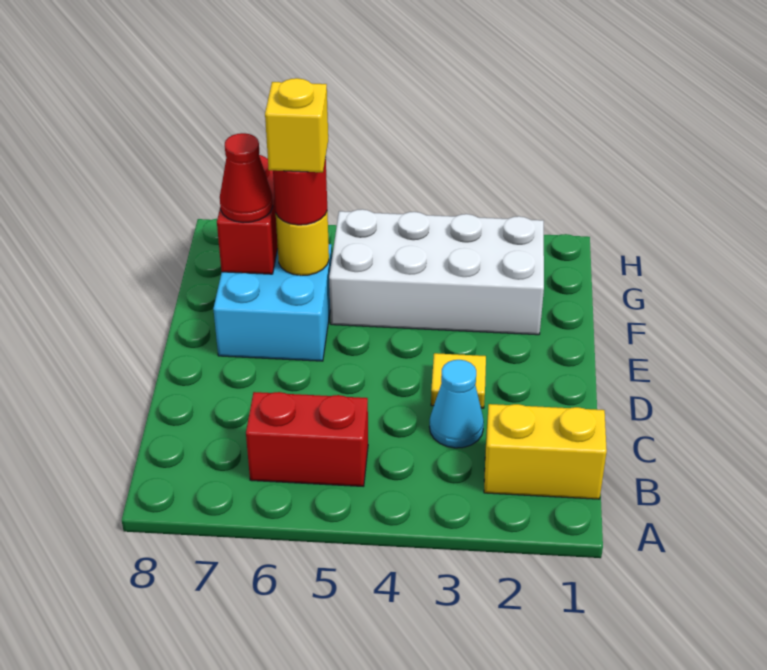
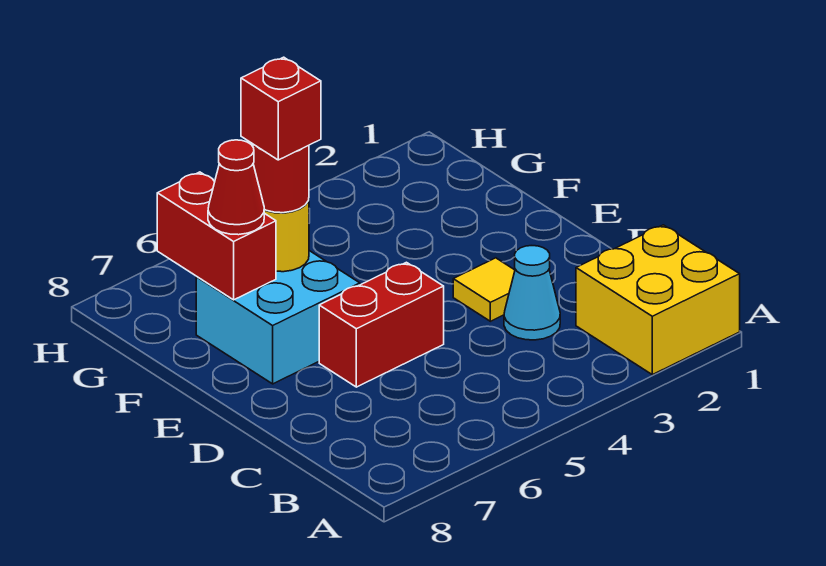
yellow 1x2 brick [484,404,607,499] -> yellow 2x2 brick [576,225,740,375]
red 1x2 brick [246,392,368,487] -> red 1x2 brick moved to [319,262,444,387]
white 2x4 brick [329,209,544,335] -> none
yellow 1x1 brick [265,78,328,172] -> red 1x1 brick [241,57,321,160]

